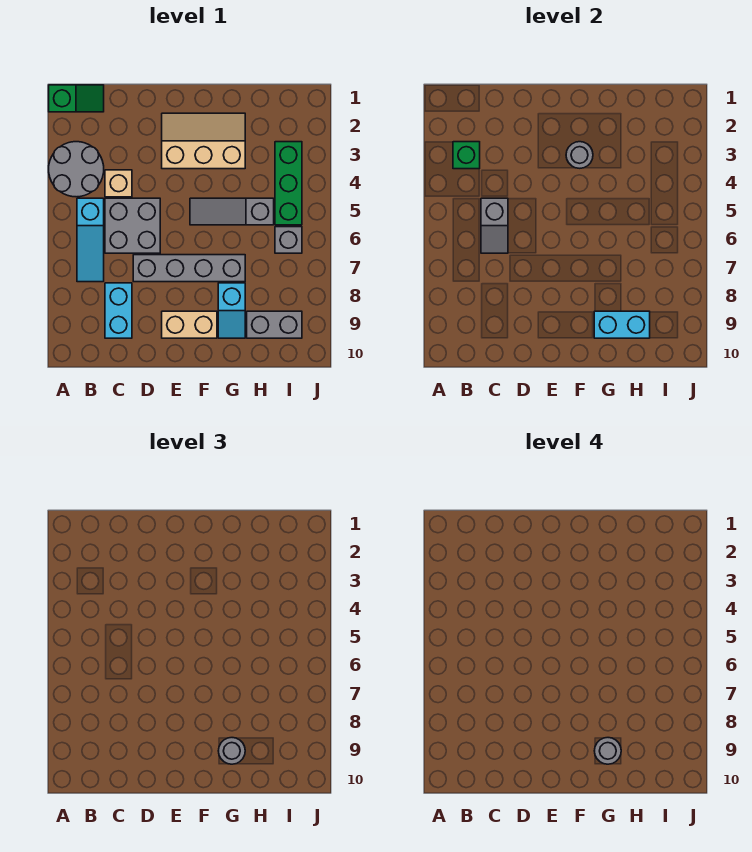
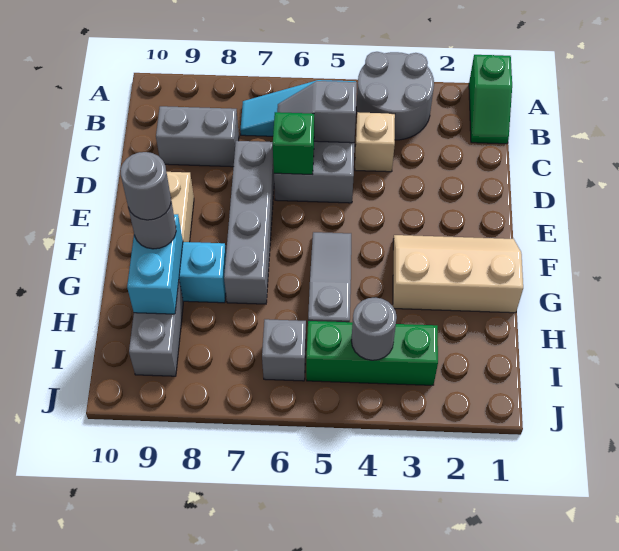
green 1x1 brick [453,142,480,169] -> green 1x1 brick moved to [273,112,314,175]
cyan 1x2 brick [105,283,132,338] -> grey 1x2 brick [156,106,239,167]
tan 2x3 slope [162,113,245,169] -> tan 2x3 slope turned to [393,235,523,313]
grey 1x1 round brick [566,142,593,168] -> grey 1x1 round brick moved to [351,298,397,360]

